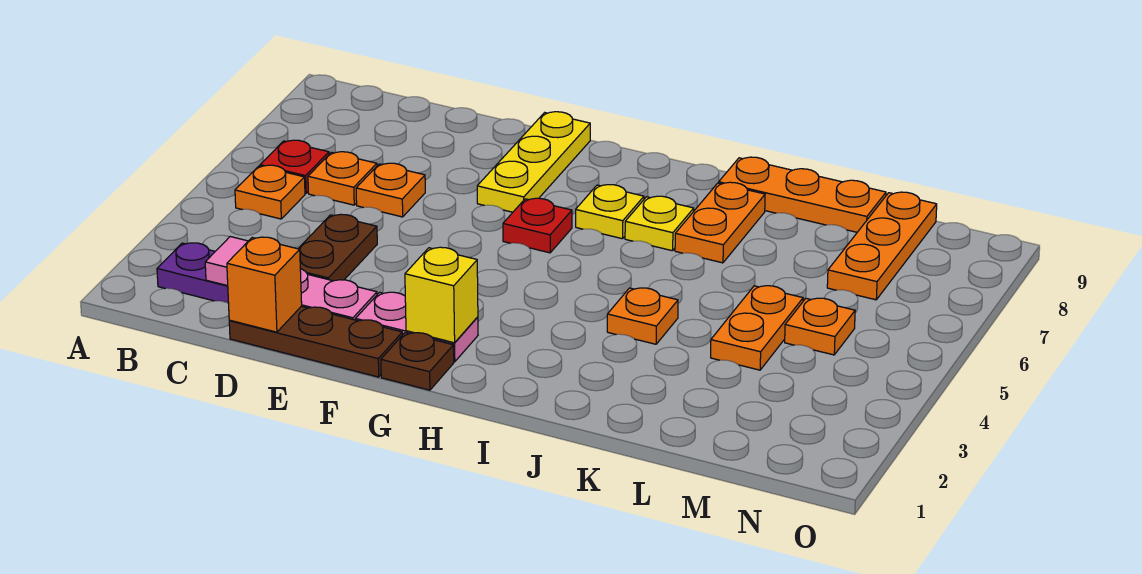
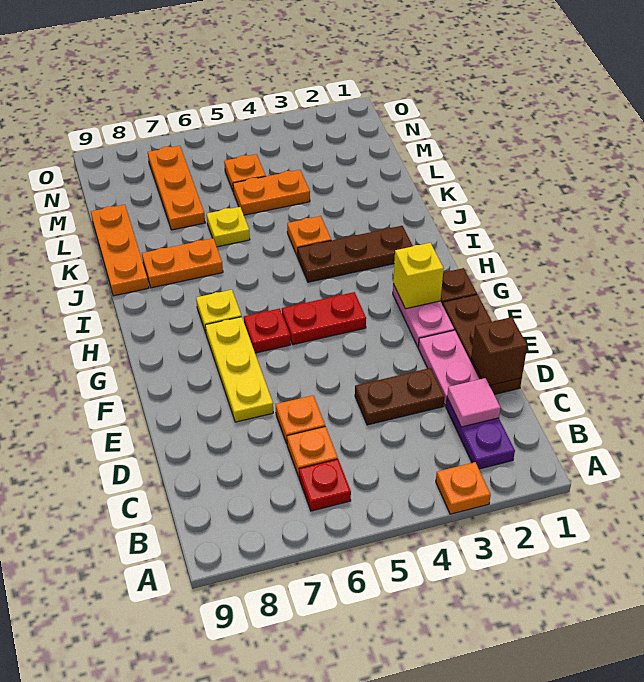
orange 1x1 plate [235,165,305,219] -> orange 1x1 plate moved to [436,462,491,514]
orange 1x1 brick [227,237,302,332] -> brown 1x1 brick [471,317,527,385]
yellow 1x3 plate [477,112,590,212] -> yellow 1x3 plate turned to [205,317,273,422]
none -> red 1x2 plate [282,292,366,345]
none -> brown 1x3 plate [298,226,413,282]
yellow 1x1 plate [625,196,694,251] -> yellow 1x1 plate moved to [207,207,250,247]
orange 1x3 plate [827,192,937,300] -> orange 1x3 plate turned to [148,146,205,230]

